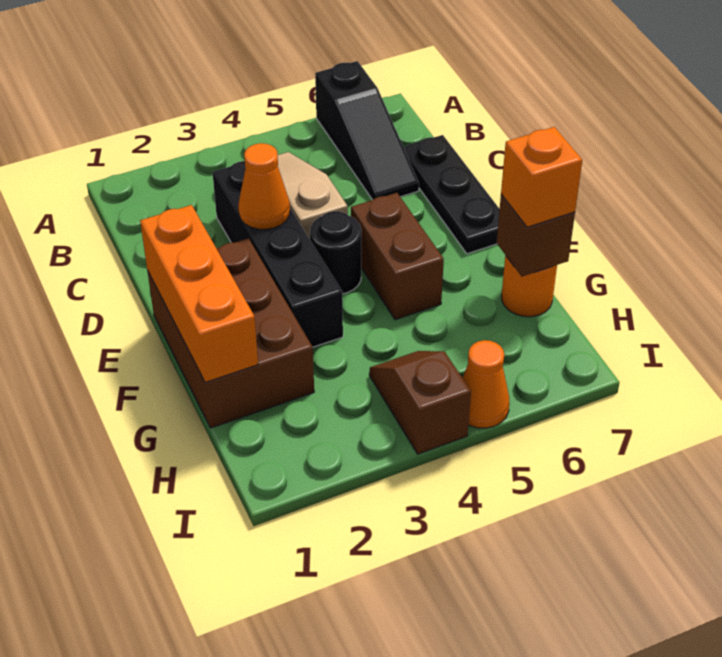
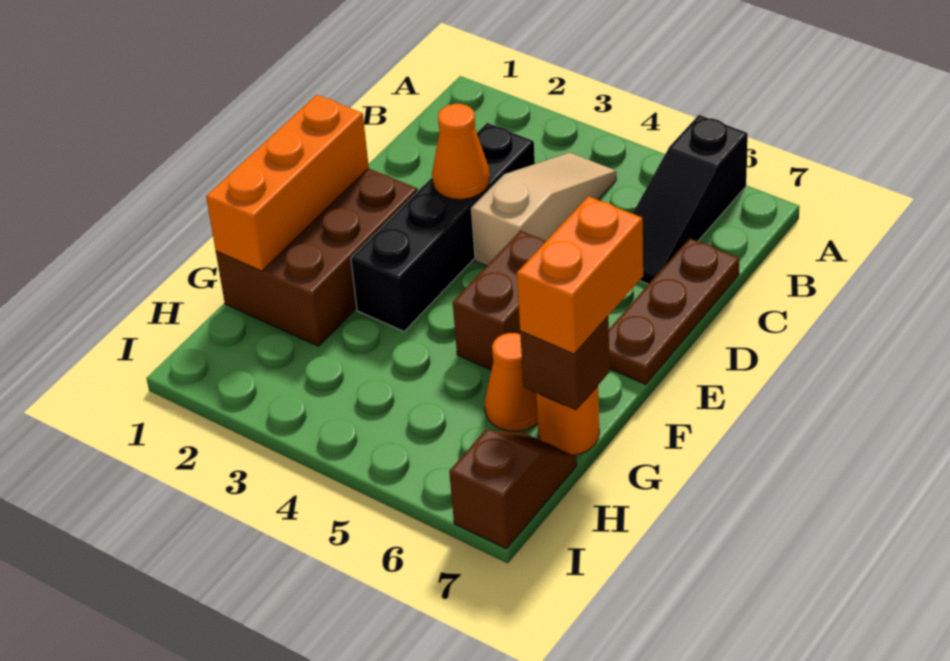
black 1x3 plate [404,135,500,254] -> brown 1x3 plate [609,238,739,384]
black 1x1 round brick [310,211,361,294] -> none
orange 1x1 brick [501,127,582,227] -> orange 1x2 brick [517,196,643,354]
brown 1x2 slope [369,351,471,454] -> brown 1x2 slope moved to [449,430,577,549]
orange 1x1 cone [463,340,510,428] -> orange 1x1 cone moved to [485,333,538,431]

